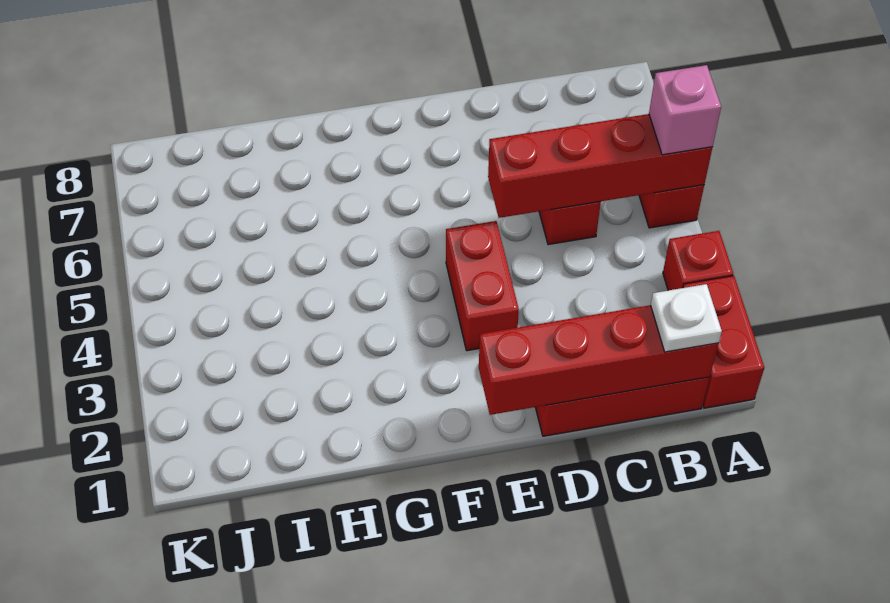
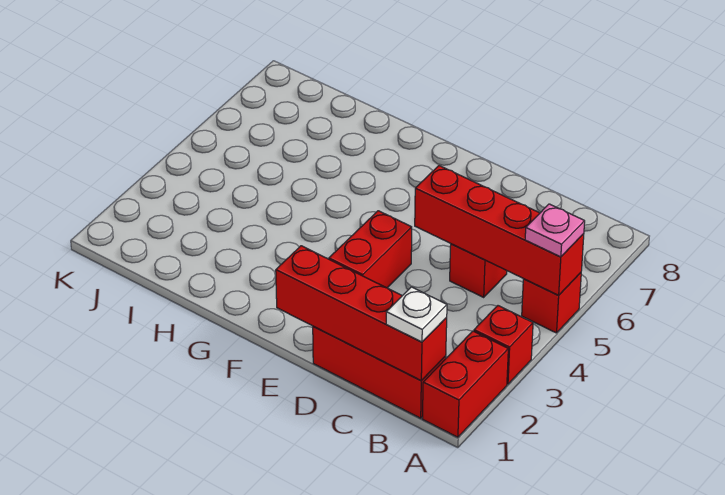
pink 1x1 brick [649,65,721,155] -> pink 1x1 plate [525,204,585,257]

